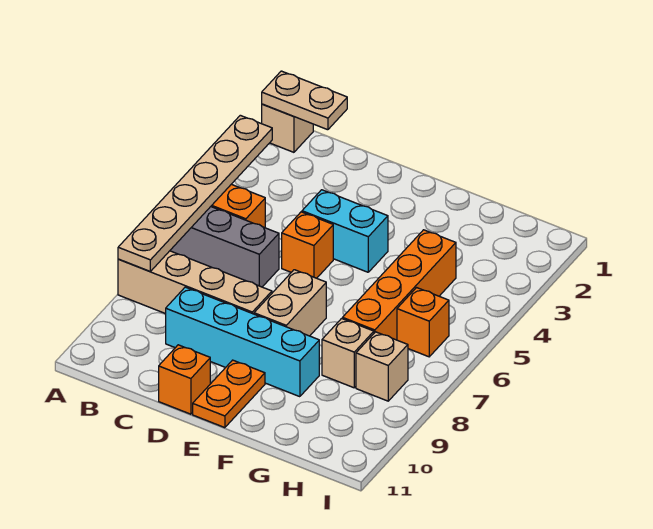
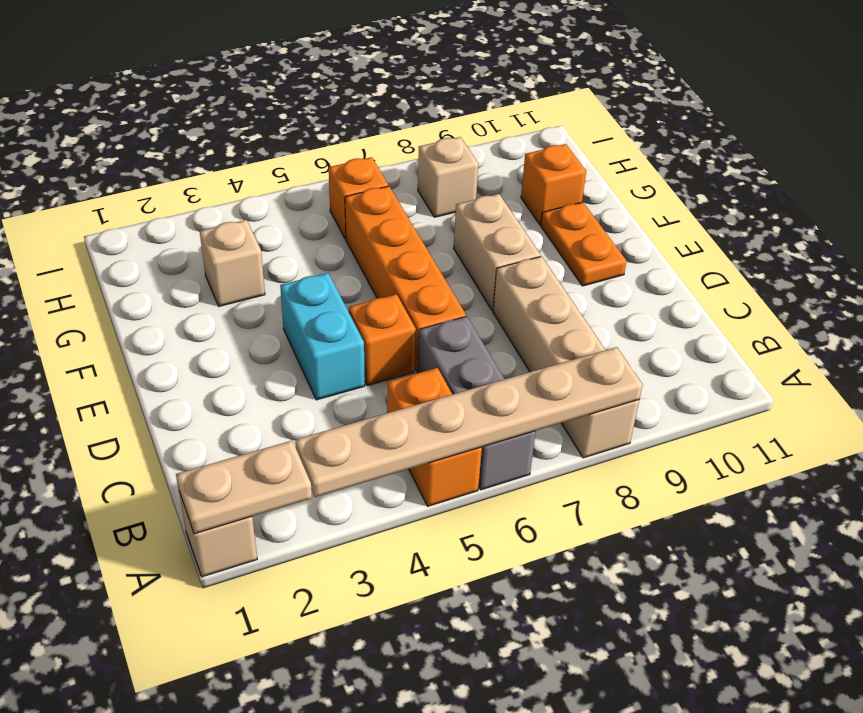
tan 1x2 plate [262,71,347,130] -> tan 1x2 plate turned to [176,441,312,534]
cyan 1x4 brick [166,287,319,397] -> none
orange 1x1 brick [159,345,210,414] -> orange 1x1 brick moved to [521,144,586,225]
tan 1x2 brick [254,270,326,336] -> tan 1x2 brick turned to [454,194,541,311]
orange 1x2 plate [193,360,265,428] -> orange 1x2 plate turned to [541,202,626,286]
orange 1x4 brick [343,230,456,340] -> orange 1x4 brick turned to [345,186,466,372]
tan 1x1 brick [322,319,374,388] -> tan 1x1 brick moved to [200,220,265,306]

